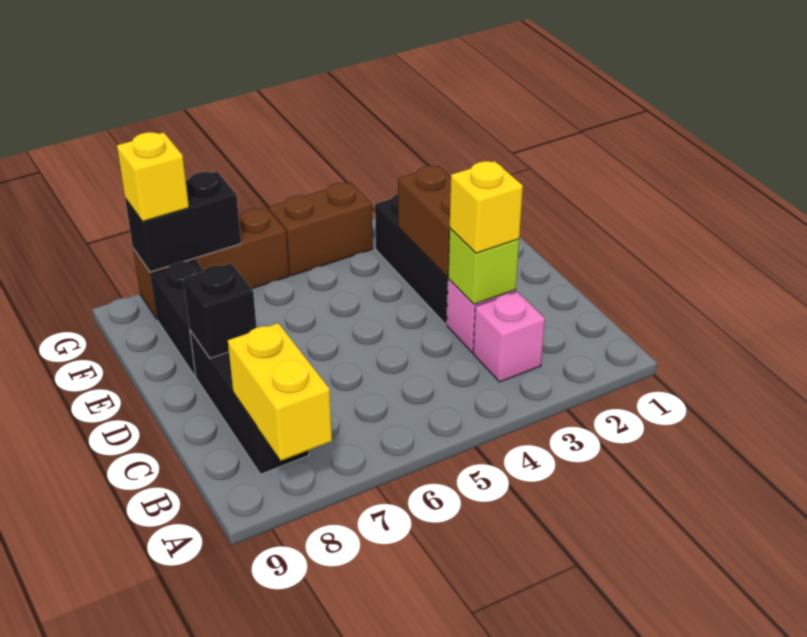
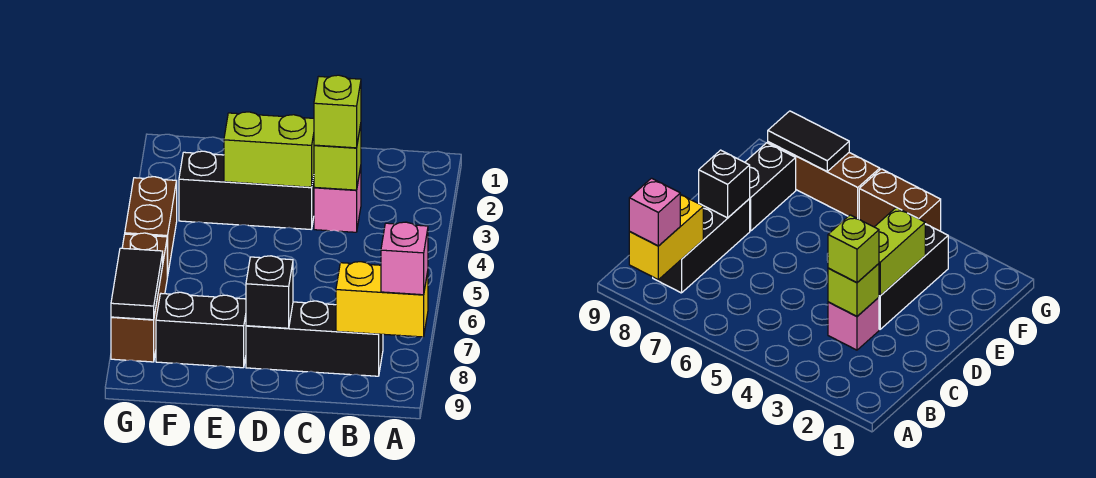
pink 1x1 brick [473,292,545,382] -> pink 1x1 brick moved to [381,222,428,295]
yellow 1x1 brick [450,161,523,253] -> lime 1x1 brick [314,75,361,148]
brown 1x2 brick [398,166,451,277] -> lime 1x2 brick [224,112,314,187]
black 1x2 brick [125,172,241,272] -> black 1x2 tile [111,248,163,320]
yellow 1x1 brick [117,132,189,221] -> none

